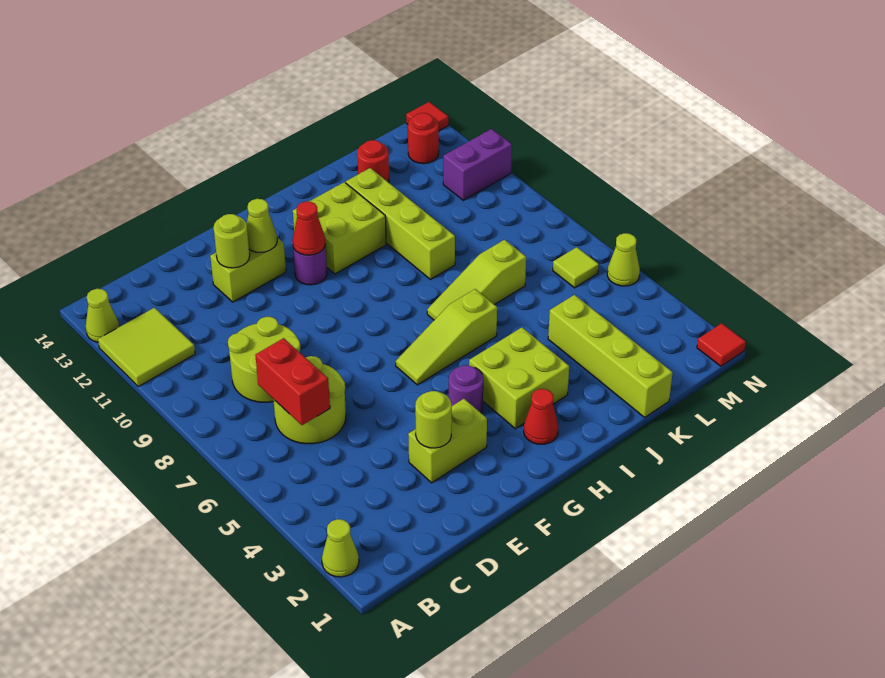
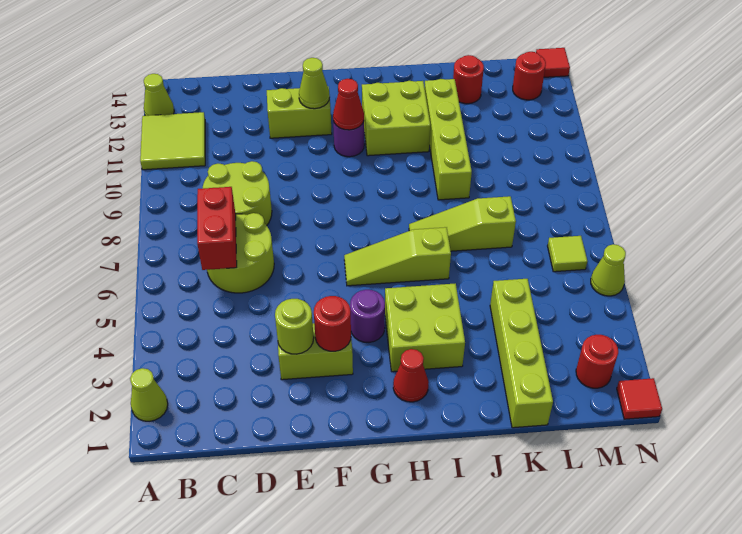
lime 1x1 round brick [213,214,250,268] -> none
none -> red 1x1 round brick [314,296,351,351]
none -> red 1x1 round brick [576,335,618,388]
purple 1x2 brick [443,129,512,200] -> none

